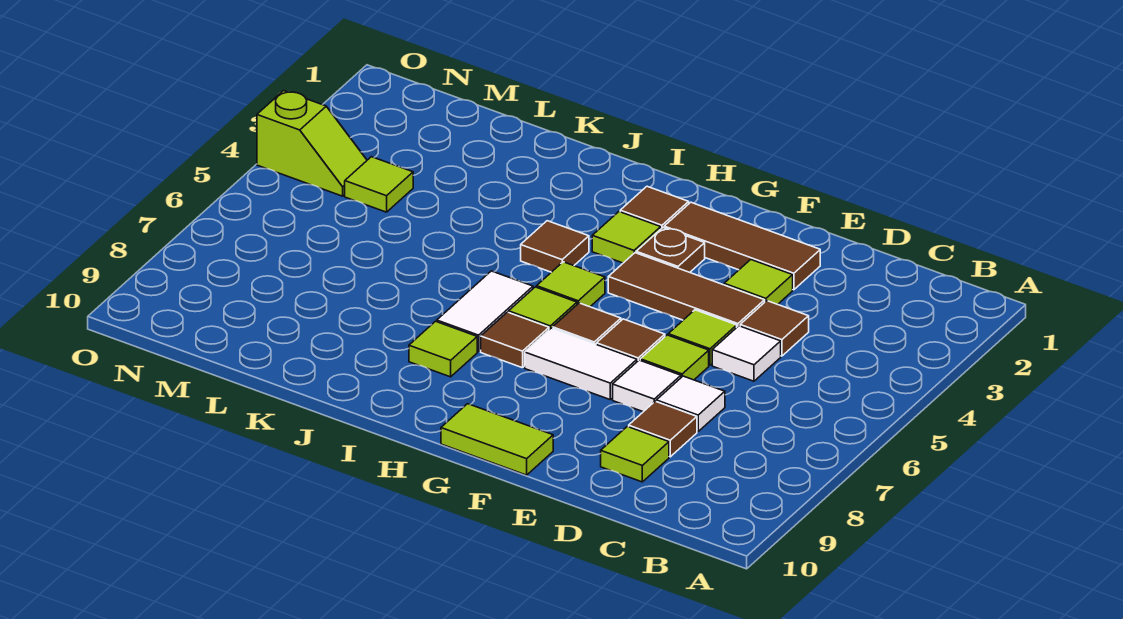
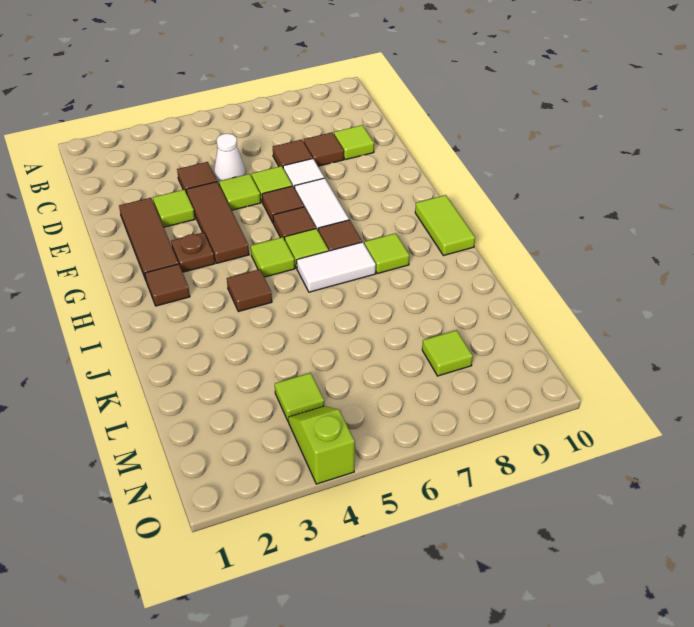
white 1x1 tile [712,326,781,381] -> white 1x1 cone [214,134,246,184]
white 1x1 tile [656,376,725,432] -> brown 1x1 tile [273,140,313,167]
lime 1x2 tile [441,404,553,475] -> lime 1x2 tile moved to [415,195,475,256]
lime 1x1 tile [592,212,661,263] -> lime 1x1 tile moved to [422,330,473,376]

